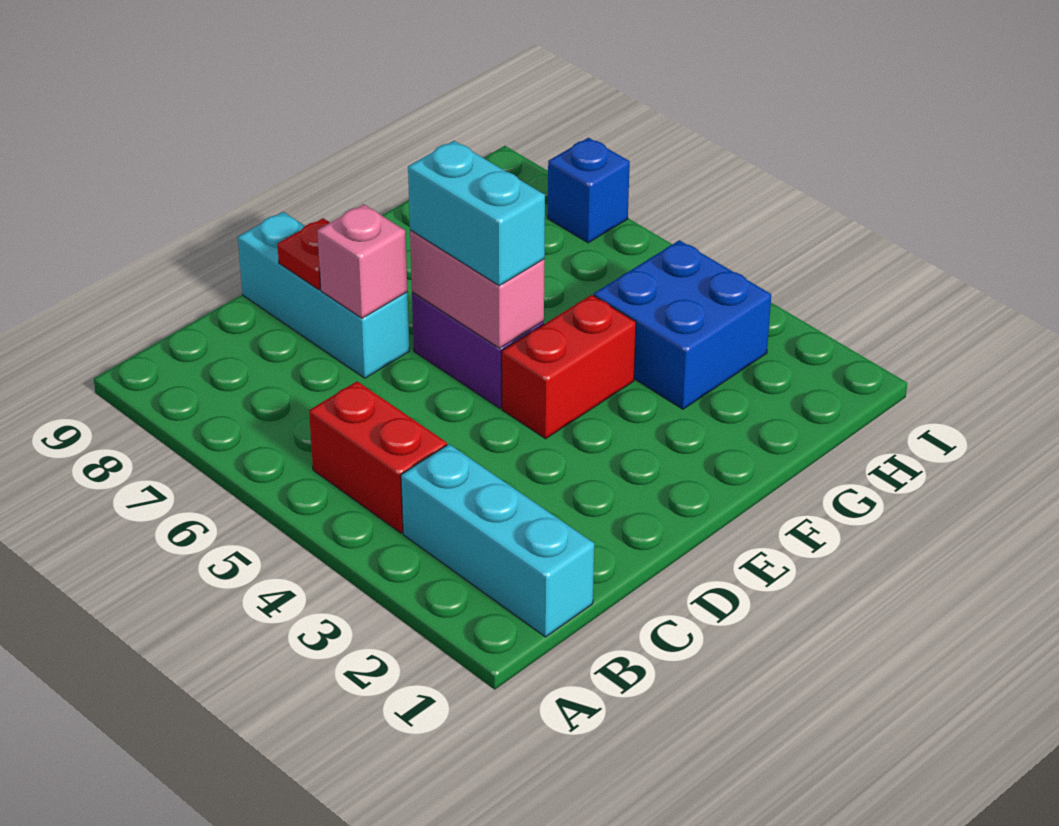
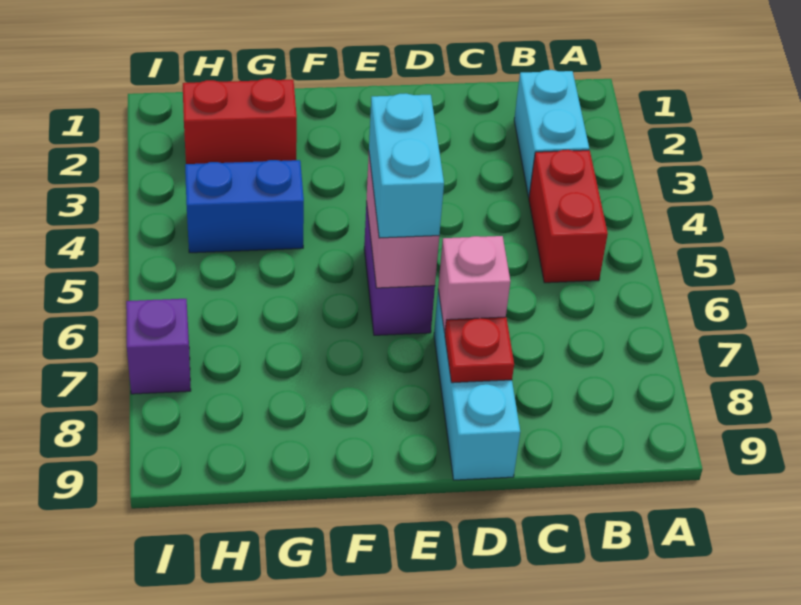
cyan 1x3 brick [401,444,594,637] -> cyan 1x2 brick [514,70,589,197]
red 1x2 brick [502,295,636,439] -> red 1x2 brick moved to [183,78,297,164]
blue 2x2 brick [594,240,771,409] -> blue 1x2 brick [185,160,304,253]
blue 1x1 brick [548,138,630,243] -> purple 1x1 brick [126,299,191,394]

